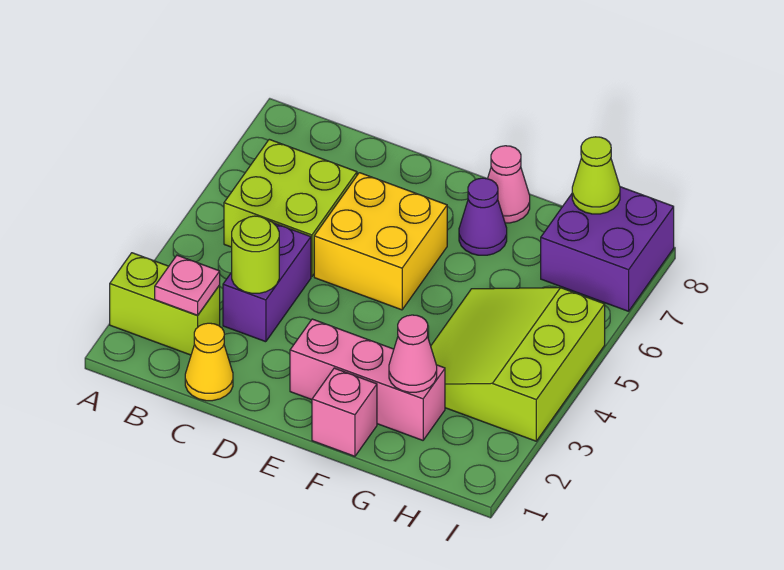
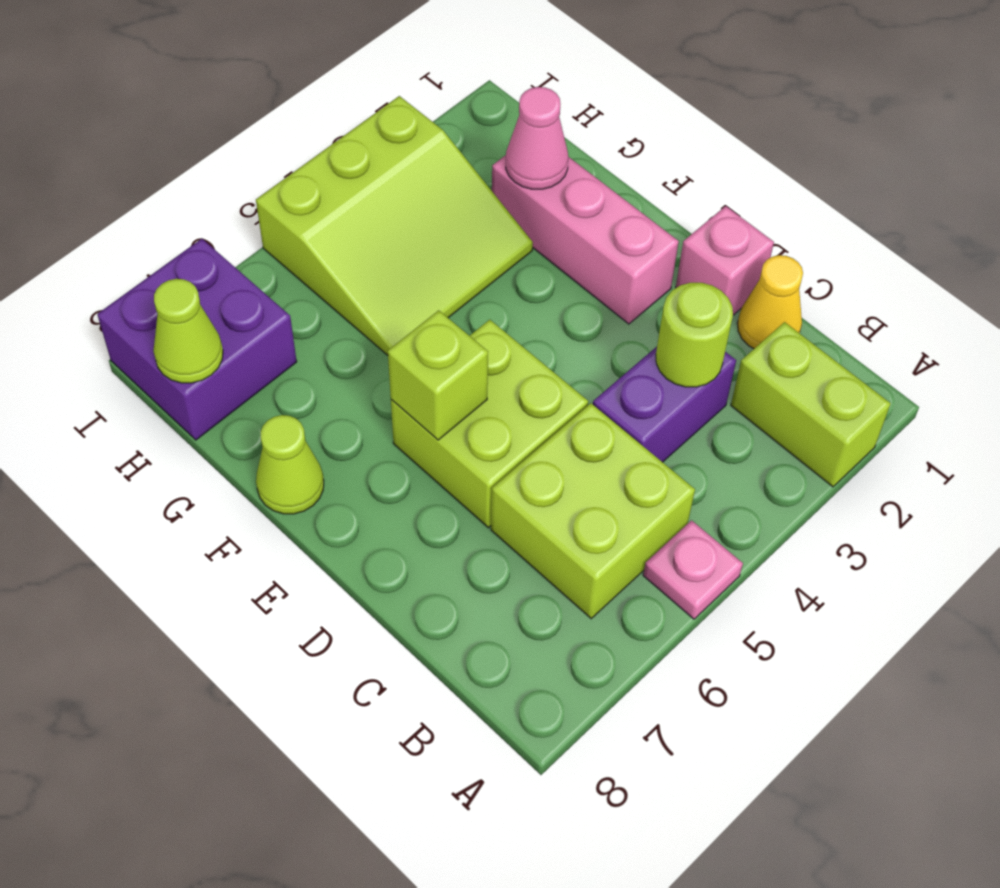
pink 1x1 plate [155,255,220,315] -> pink 1x1 plate moved to [643,520,743,619]
yellow 2x2 brick [314,173,447,310] -> lime 2x2 brick [391,320,588,528]
none -> lime 1x1 brick [388,310,488,440]
pink 1x1 brick [312,368,377,456] -> pink 1x1 brick moved to [676,206,774,315]
purple 1x1 cone [459,178,507,255] -> none
pink 1x1 cone [488,146,530,223] -> lime 1x1 cone [256,415,324,514]

